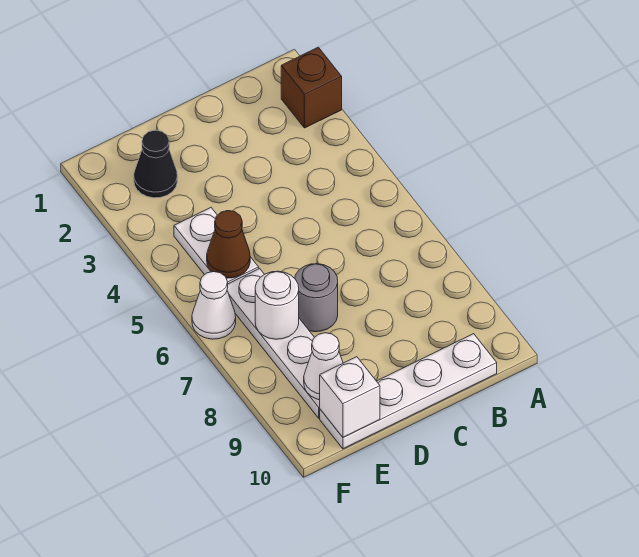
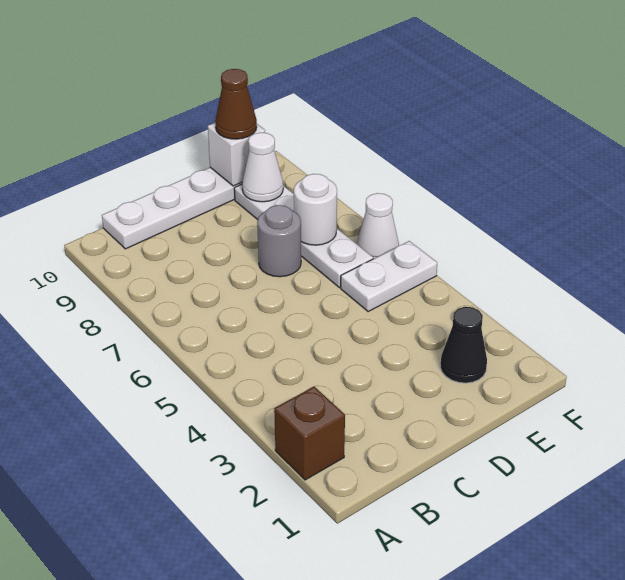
white 1x2 plate [174,208,259,284] -> white 1x2 plate turned to [341,241,437,312]
brown 1x1 cone [207,211,250,278] -> brown 1x1 cone moved to [215,69,257,139]

